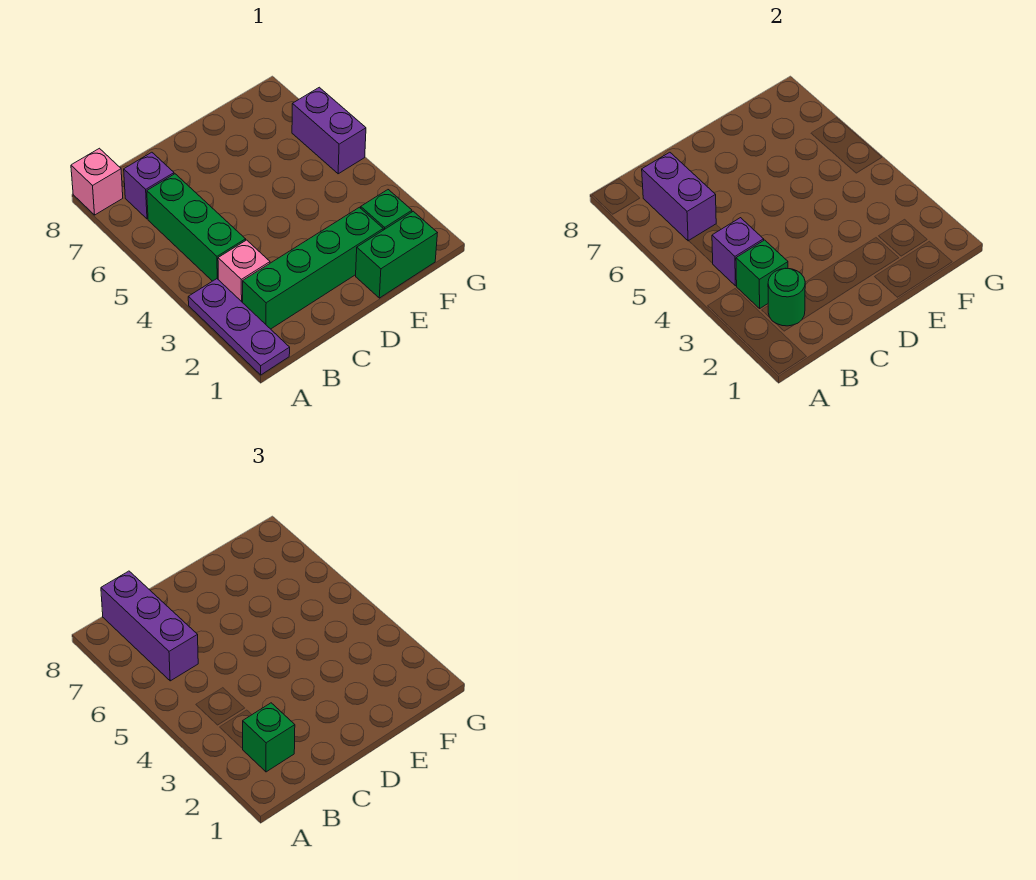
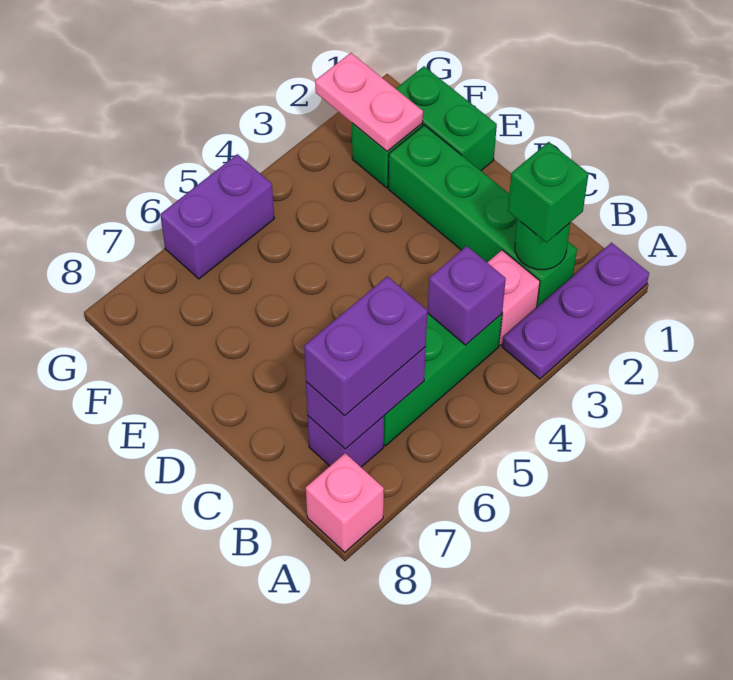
green 1x1 brick [736,240,788,308] -> none
purple 1x3 brick [101,571,198,681] -> purple 1x2 brick [304,276,427,416]
none -> pink 1x2 plate [315,53,423,151]

